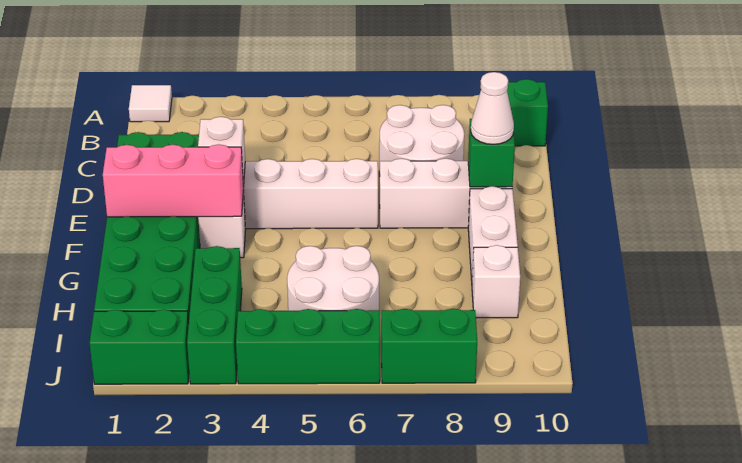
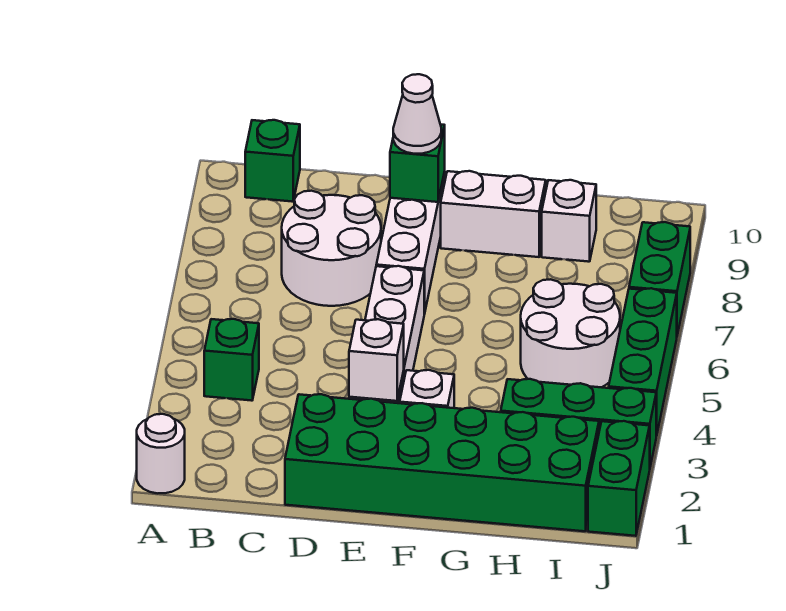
white 1x1 tile [129,85,172,122] -> white 1x1 round brick [137,414,185,493]
none -> green 1x1 brick [204,319,259,401]
pink 1x3 brick [103,144,243,217] -> none

